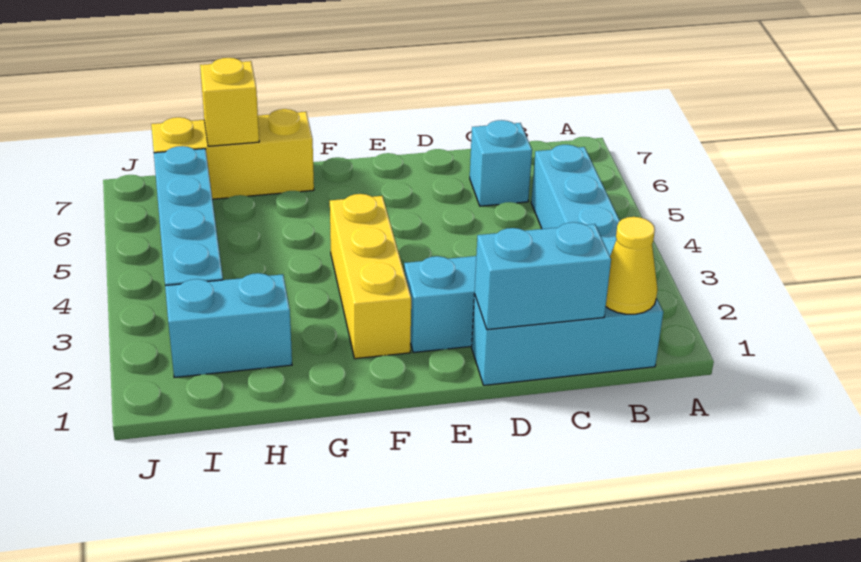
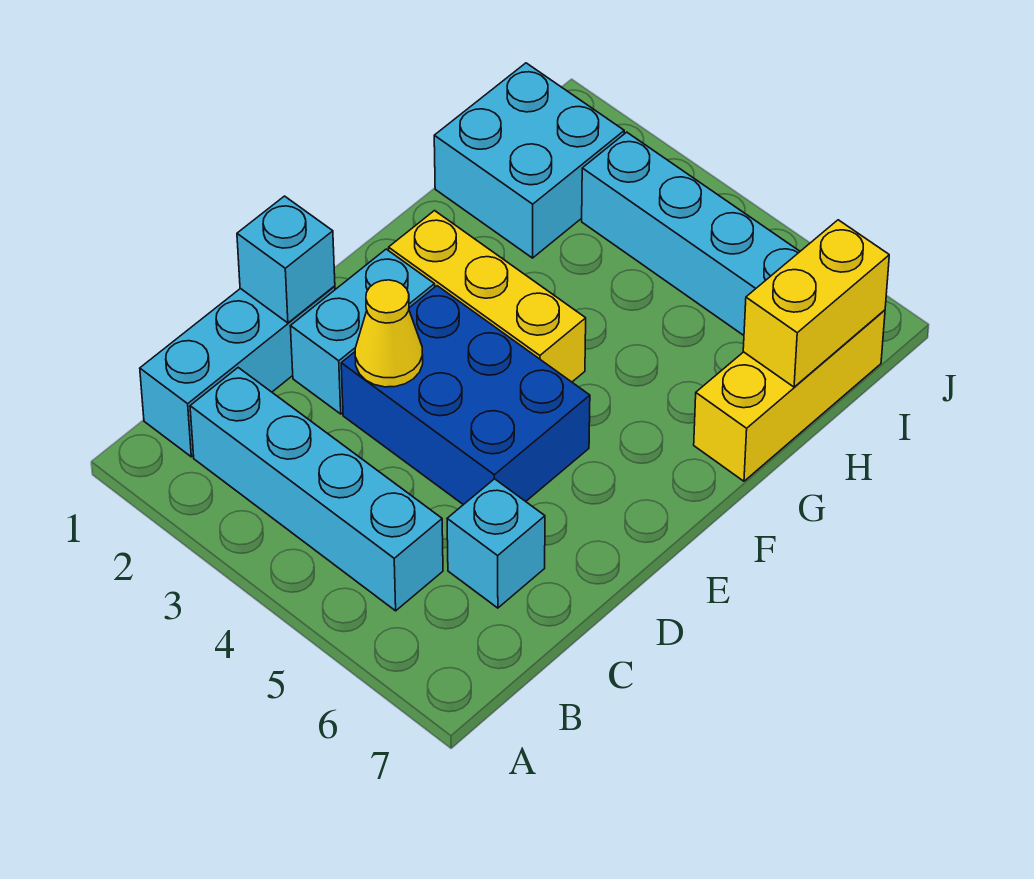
yellow 1x1 cone [606,217,658,314] -> yellow 1x1 cone moved to [355,280,423,387]
cyan 1x2 brick [475,222,611,330] -> cyan 1x1 brick [237,196,335,323]
none -> blue 2x3 brick [341,286,590,505]
cyan 1x2 brick [165,273,292,378] -> cyan 2x2 brick [434,63,624,258]
yellow 1x1 brick [200,58,259,146] -> yellow 1x2 brick [743,220,889,387]

